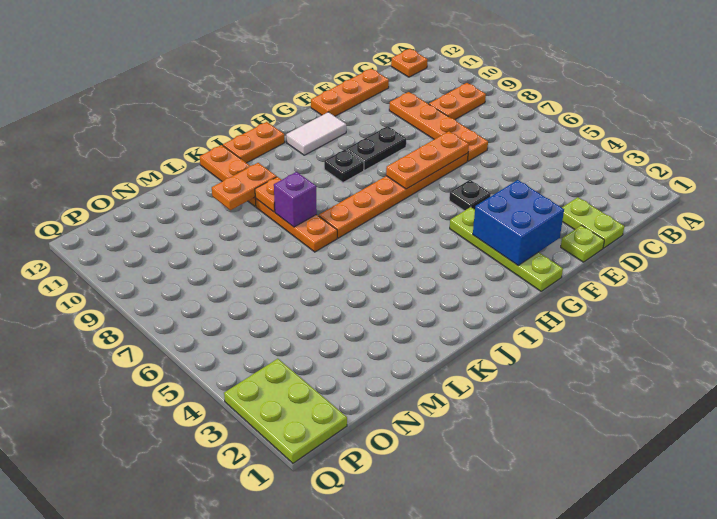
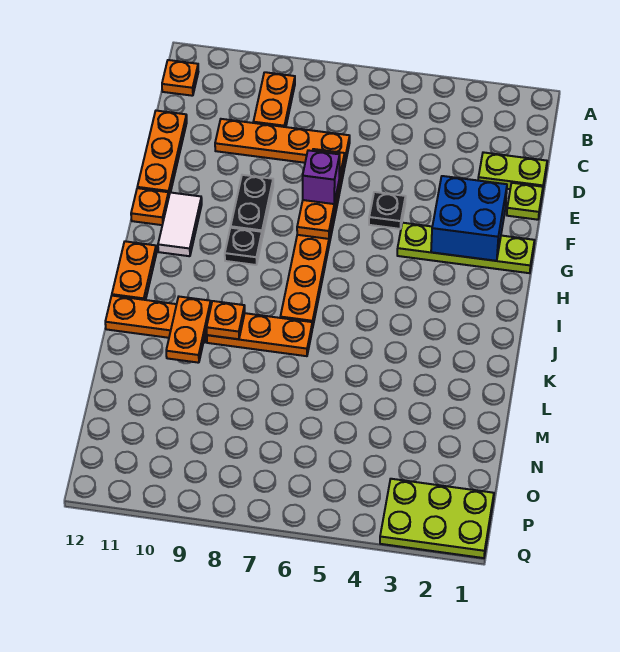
none -> orange 1x1 plate [131,188,169,225]
purple 1x1 brick [274,172,317,227] -> purple 1x1 brick moved to [303,150,340,204]

